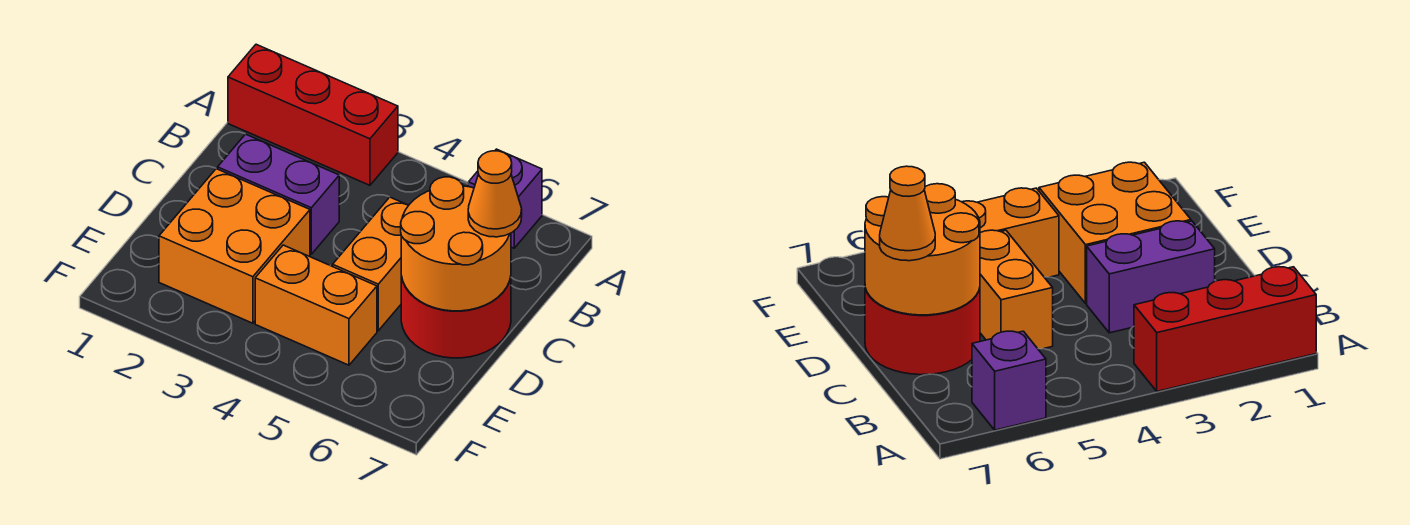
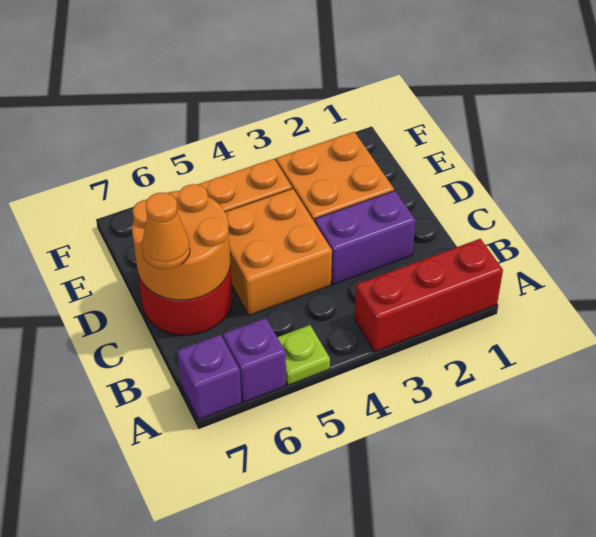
none -> lime 1x1 plate [277,325,330,385]
none -> purple 1x1 brick [177,335,241,420]
orange 1x2 brick [333,197,409,331] -> orange 2x2 brick [225,189,332,315]

